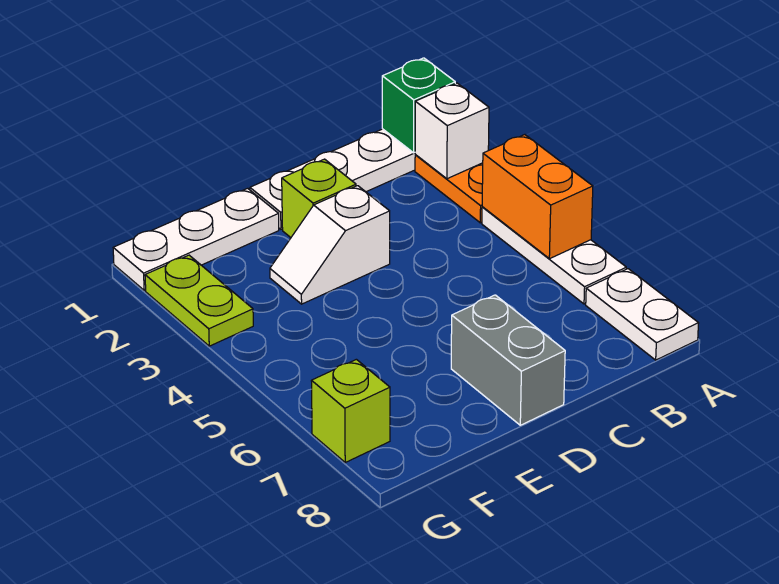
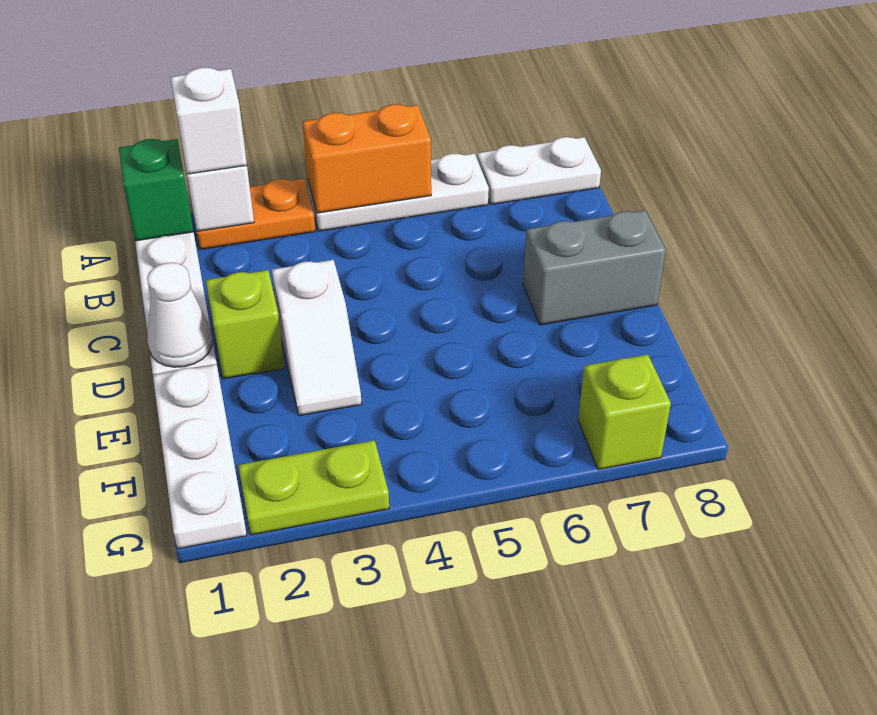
none -> white 1x1 brick [170,68,247,174]
none -> white 1x1 cone [147,263,212,367]

